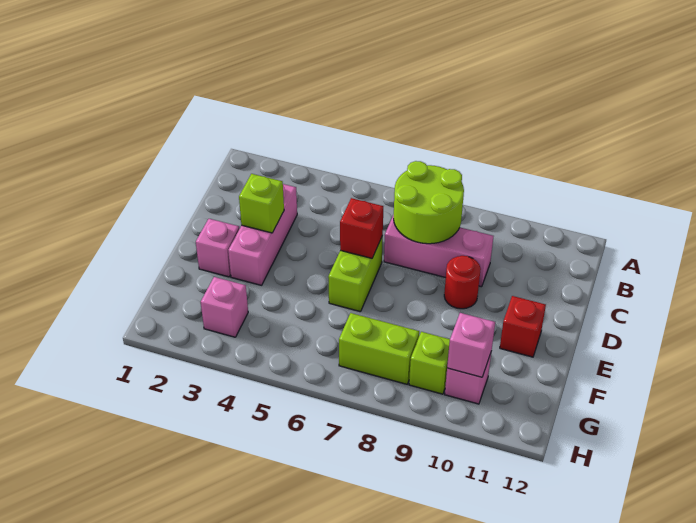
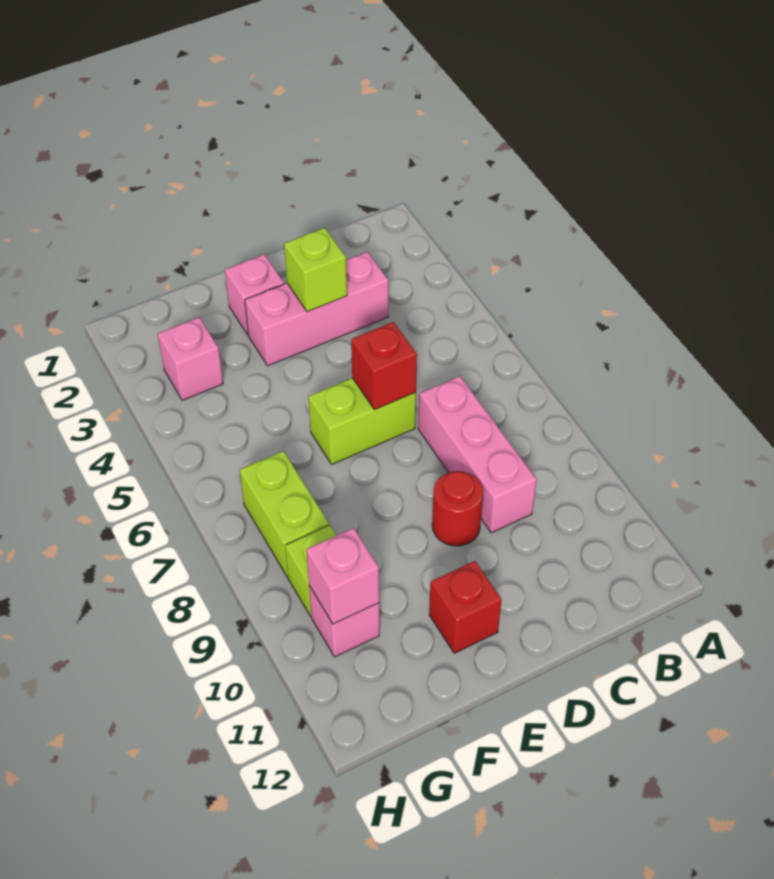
lime 2x2 round brick [394,161,464,244] -> none

